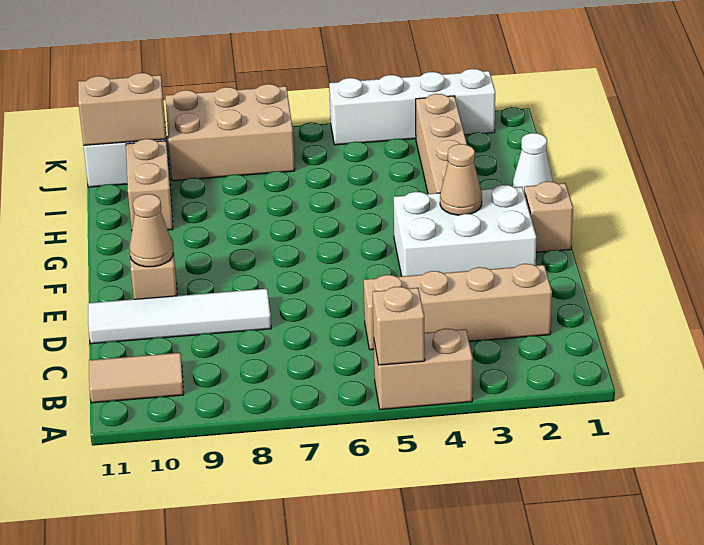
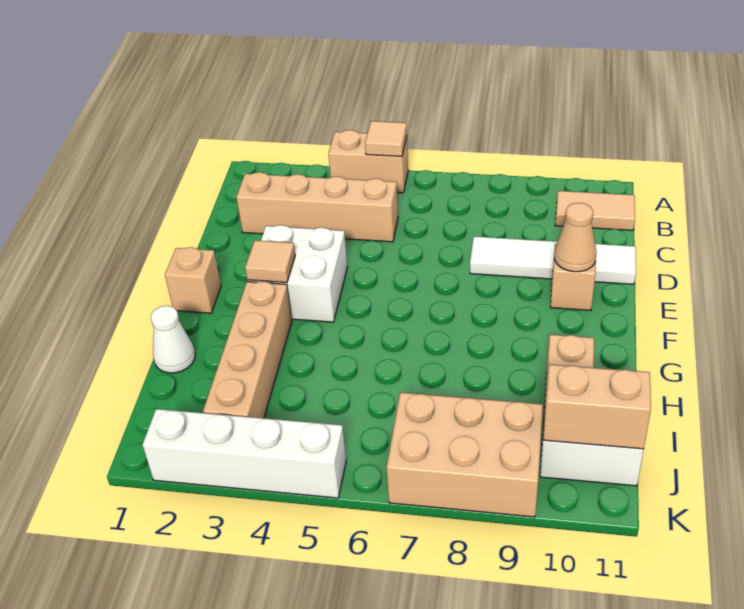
tan 1x1 brick [373,287,425,365] -> tan 1x1 tile [365,121,407,156]
white 2x3 brick [394,185,536,276] -> white 2x2 brick [247,225,347,322]
tan 1x1 cone [440,144,482,215] -> tan 1x1 tile [245,240,295,283]

